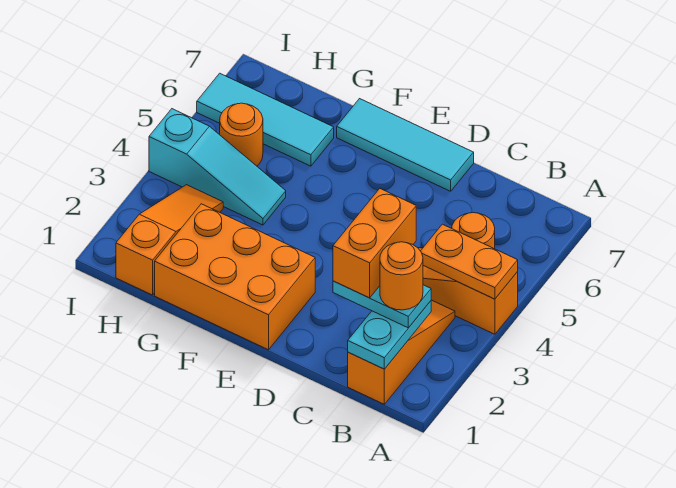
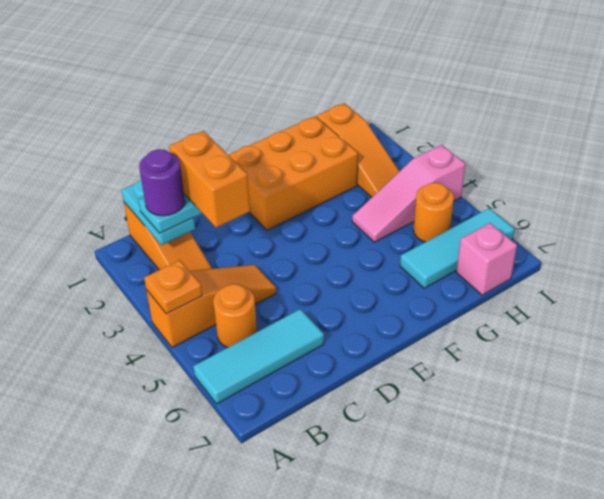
orange 1x2 plate [421,224,518,299] -> orange 1x1 plate [144,260,202,314]
orange 1x1 round brick [380,242,423,310] -> purple 1x1 round brick [139,149,185,216]
cyan 1x3 tile [337,99,474,191] -> cyan 1x3 tile moved to [193,309,324,404]
cyan 1x3 slope [149,109,286,225] -> pink 1x3 slope [352,145,465,242]
none -> pink 1x1 brick [456,223,517,295]

